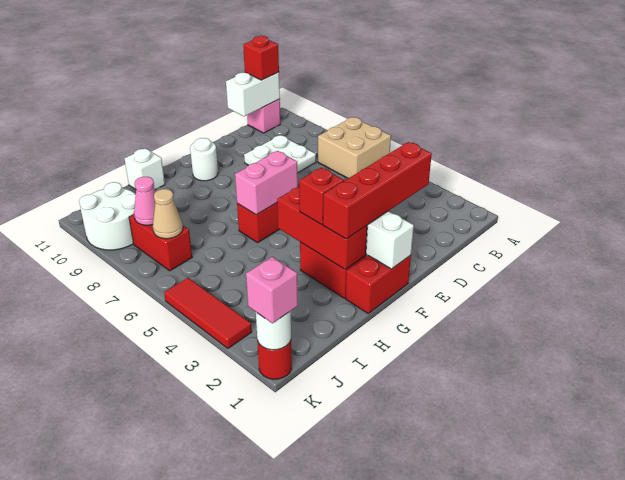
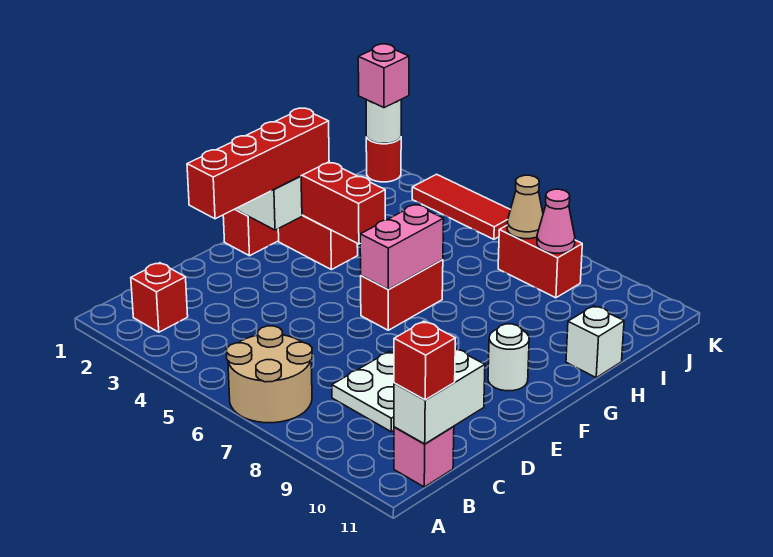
tan 2x2 brick [318,117,391,178] -> tan 2x2 round brick [227,326,312,423]
red 1x1 brick [299,168,344,225] -> red 1x1 brick moved to [131,263,188,332]
white 2x2 round brick [79,182,136,250] -> none

